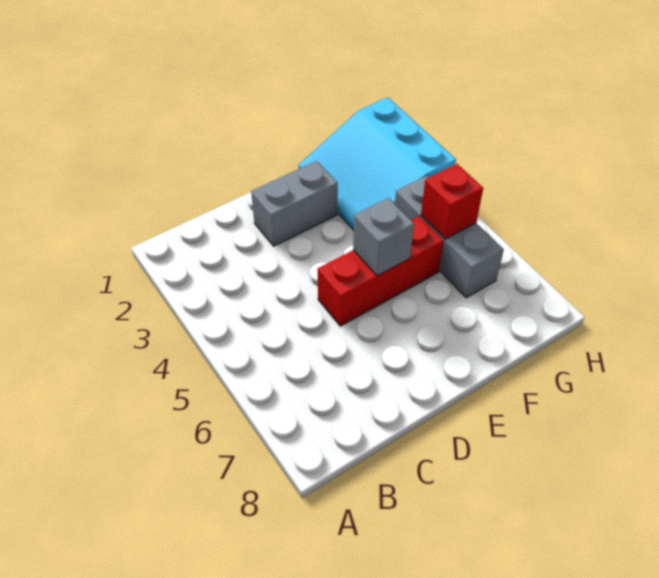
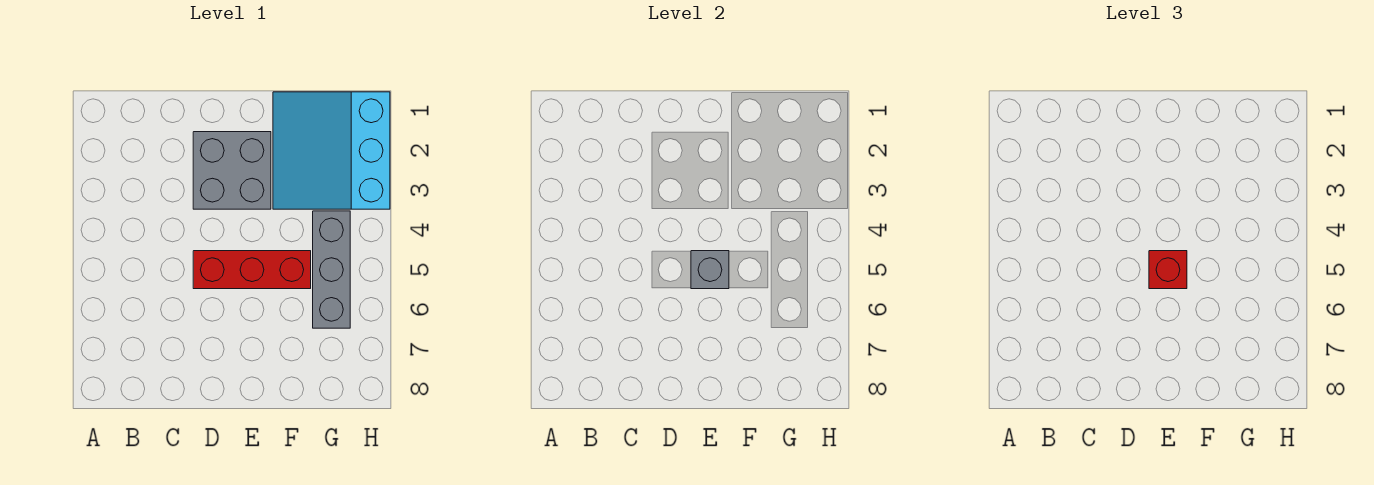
grey 1x2 brick [251,161,338,246] -> grey 2x2 brick [193,132,271,209]
red 1x1 brick [421,164,483,239] -> red 1x1 brick moved to [1149,251,1187,289]

